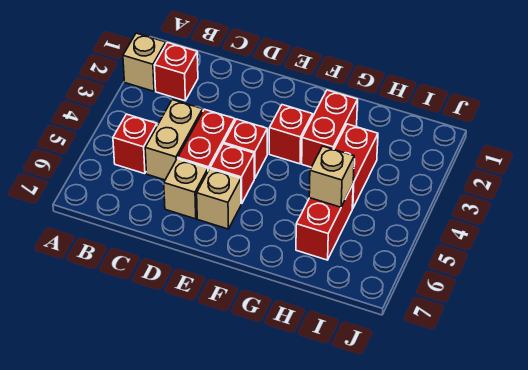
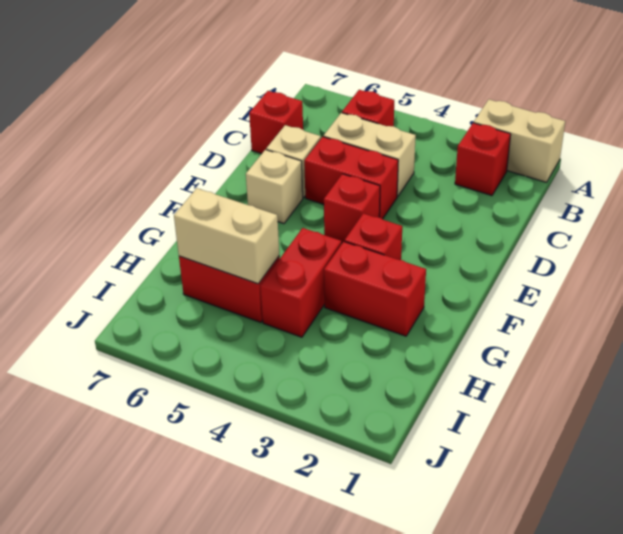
tan 1x1 brick [123,33,166,91] -> tan 1x2 brick [474,99,565,182]
red 1x1 brick [210,144,254,204] -> red 1x1 brick moved to [249,91,303,154]
red 1x2 brick [334,124,378,209] -> red 1x2 brick turned to [260,228,342,337]
tan 1x1 brick [309,146,354,207] -> tan 1x2 brick [174,188,279,284]

